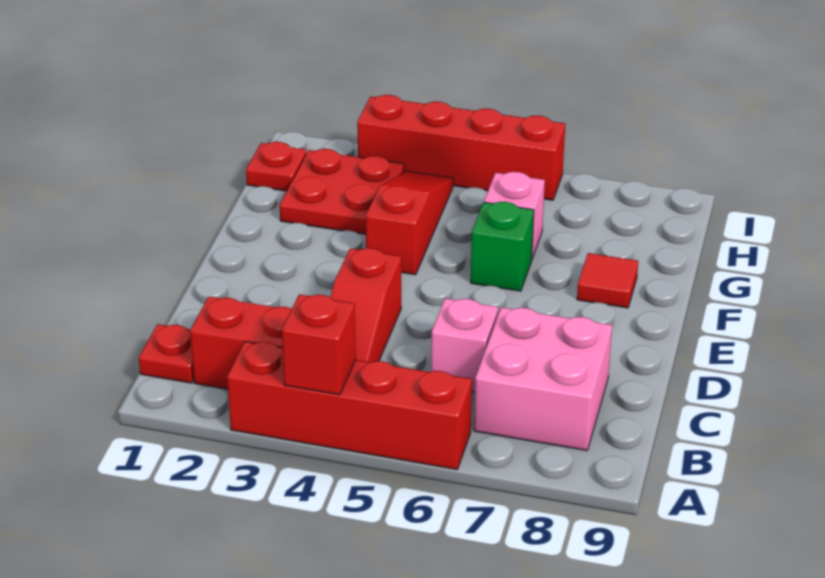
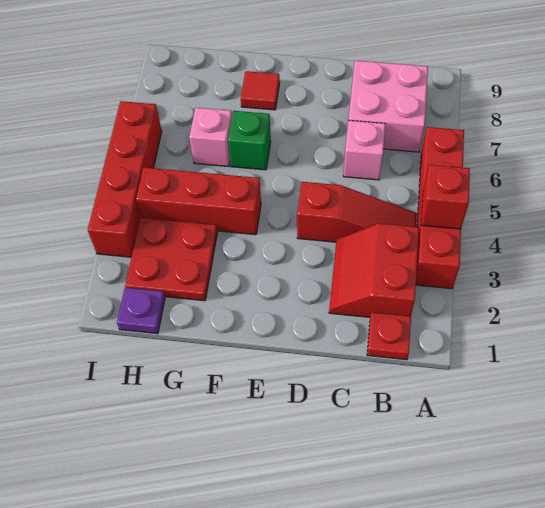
red 1x3 slope [366,171,453,275] -> red 1x3 brick [136,167,261,235]
red 1x1 plate [246,142,307,191] -> purple 1x1 plate [117,288,165,334]

